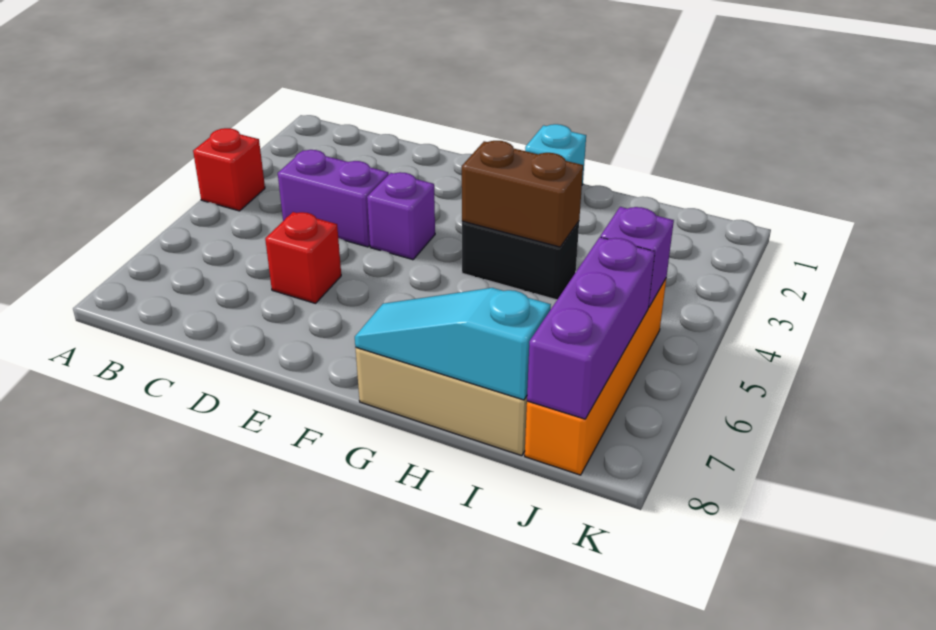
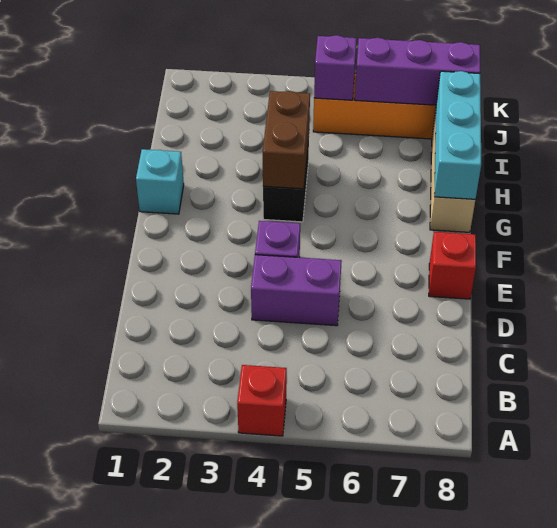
purple 1x2 brick [278,150,389,247] -> purple 1x2 brick turned to [251,255,342,326]
red 1x1 brick [265,212,341,303] -> red 1x1 brick moved to [429,232,476,299]
cyan 1x3 slope [355,288,551,400] -> cyan 1x3 brick [434,71,481,199]

